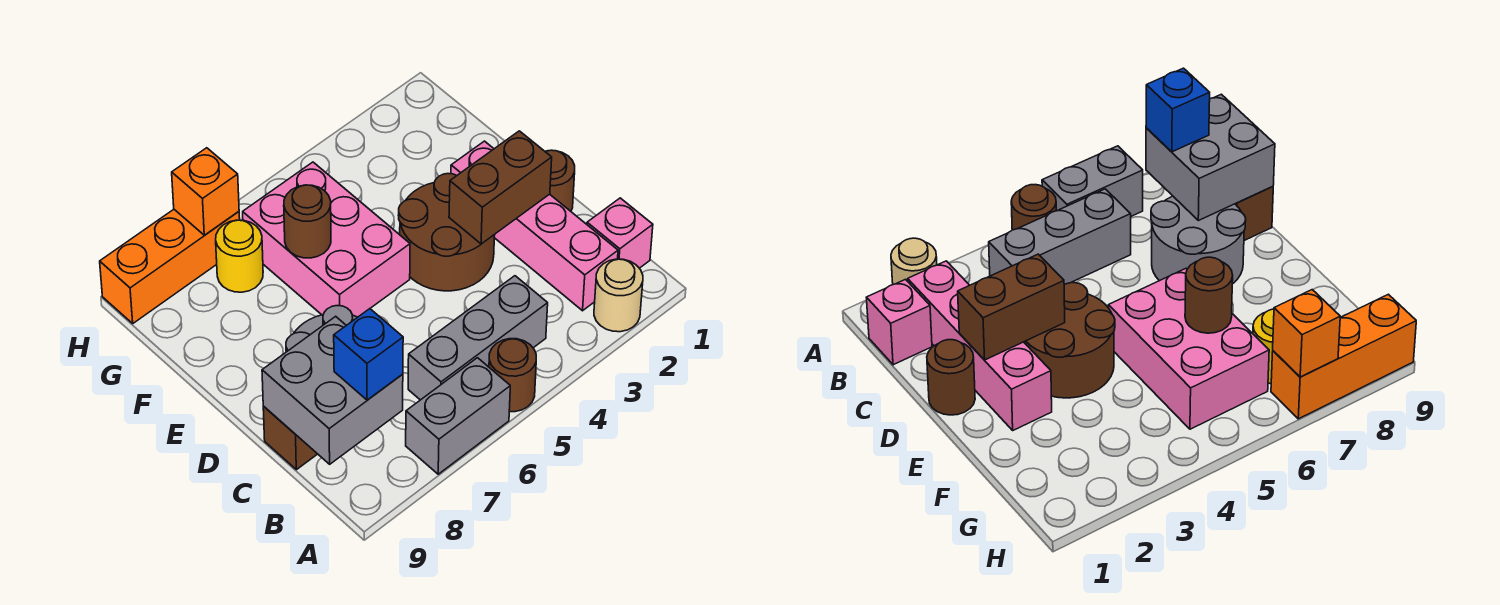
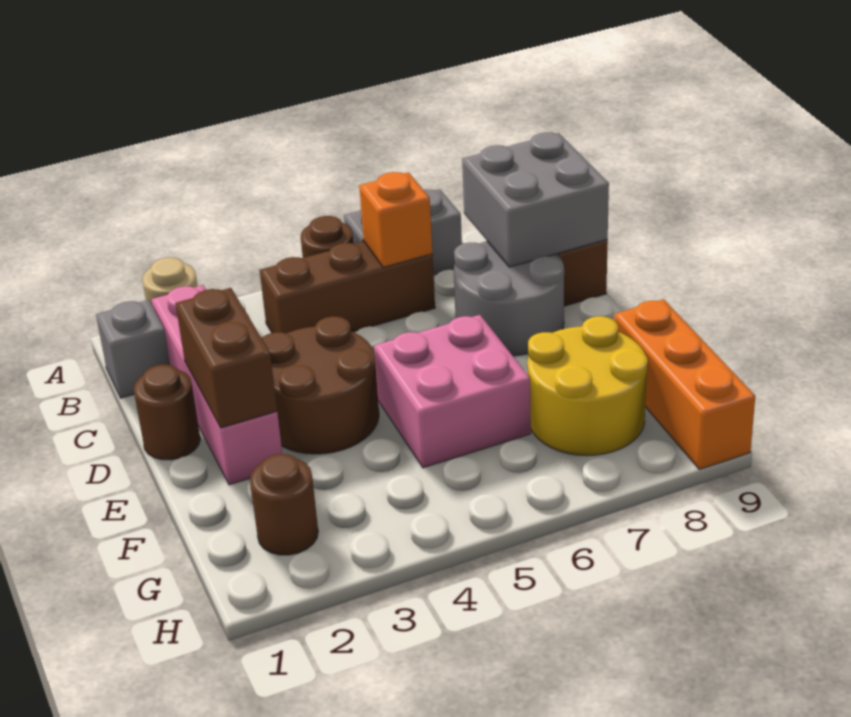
pink 1x1 brick [587,198,653,268] -> grey 1x1 brick [96,300,170,398]
grey 1x3 brick [408,276,548,400] -> brown 1x3 brick [260,242,435,333]
blue 1x1 brick [334,309,403,400] -> none
brown 1x2 brick [449,131,552,244] -> brown 1x2 brick turned to [176,288,277,428]
pink 2x3 brick [243,162,410,317] -> pink 2x2 brick [374,315,531,468]
brown 1x1 round brick [284,185,331,258] -> brown 1x1 round brick moved to [250,454,318,555]
yellow 1x1 round brick [216,220,263,292] -> yellow 2x2 round brick [527,316,648,456]
orange 1x3 brick [100,209,240,323] -> orange 1x3 brick turned to [614,299,755,469]
orange 1x1 brick [172,148,239,235] -> orange 1x1 brick moved to [359,172,432,267]

